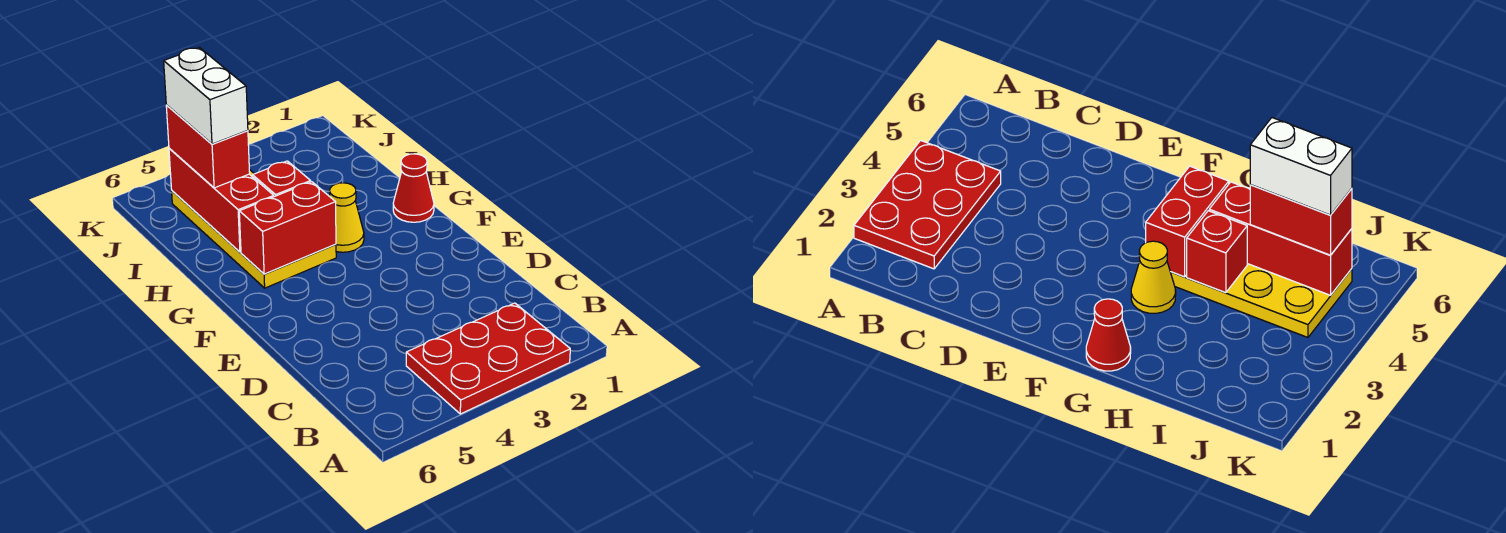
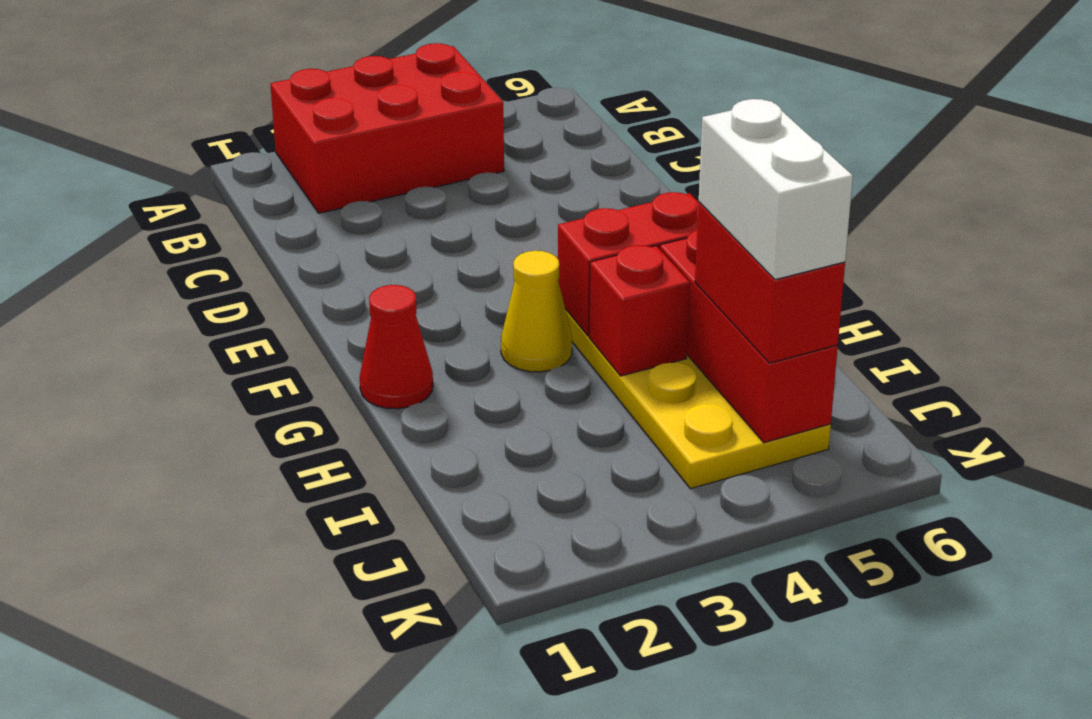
red 2x3 plate [406,303,570,414] -> red 2x3 brick [270,43,504,213]

